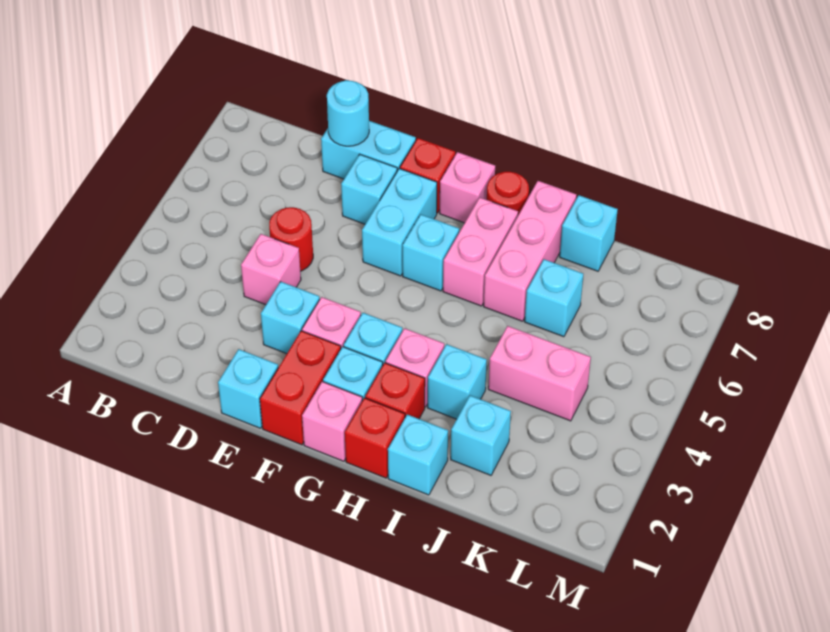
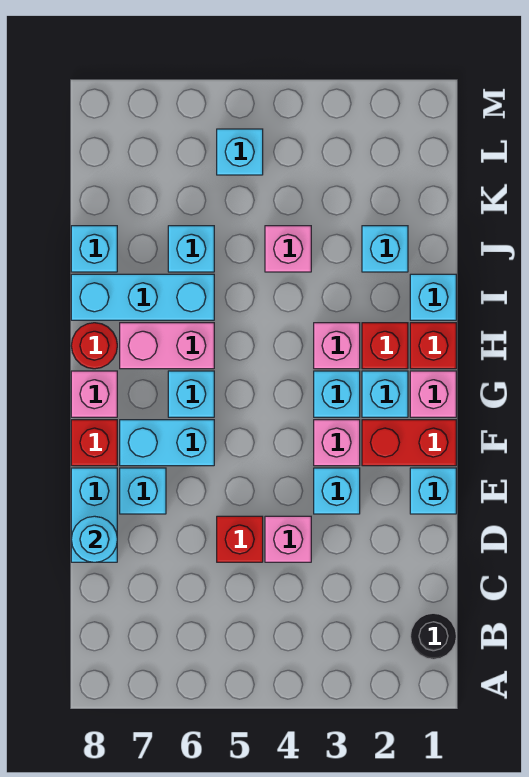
none -> black 1x1 round brick [410,613,456,659]
red 1x1 round brick [269,207,313,271] -> red 1x1 brick [217,516,263,562]
cyan 1x1 brick [428,344,487,419] -> cyan 1x1 brick moved to [217,129,263,175]
pink 1x3 brick [484,181,576,321] -> cyan 1x3 brick [71,274,214,320]
pink 1x2 brick [488,326,591,421] -> pink 1x1 brick [265,226,311,272]

